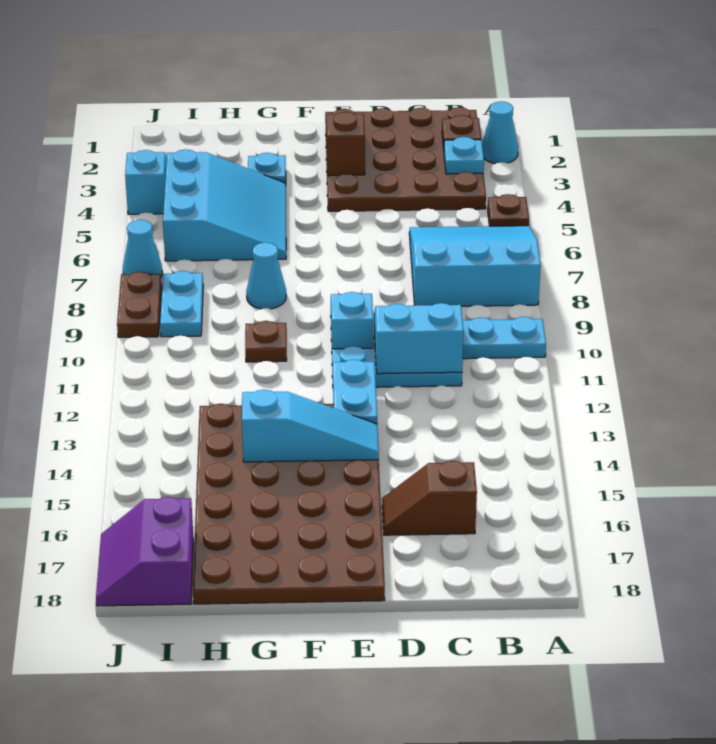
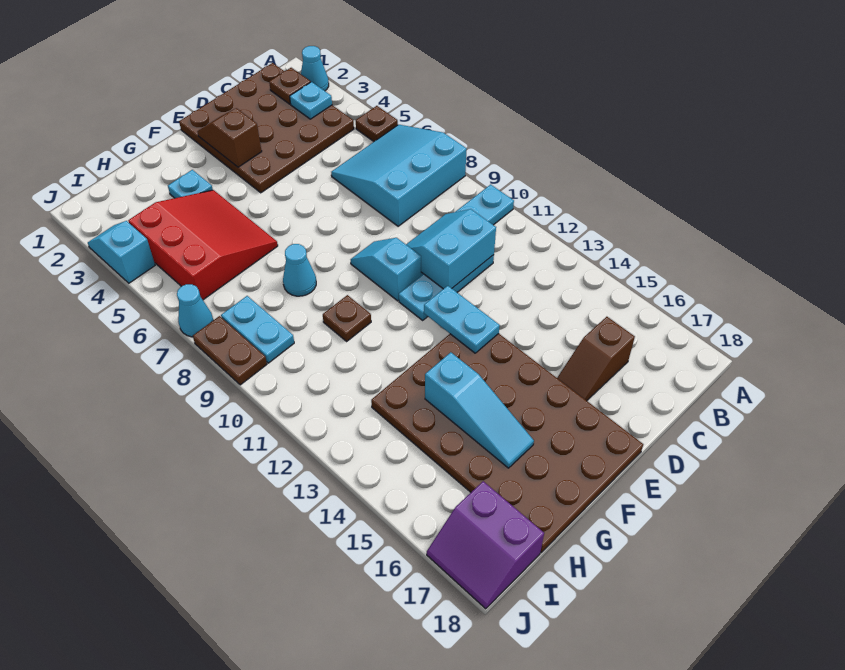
cyan 1x3 slope [242,389,379,462] -> cyan 1x3 slope turned to [425,352,534,468]
cyan 3x3 slope [163,149,286,261] -> red 3x3 slope [128,190,278,300]

